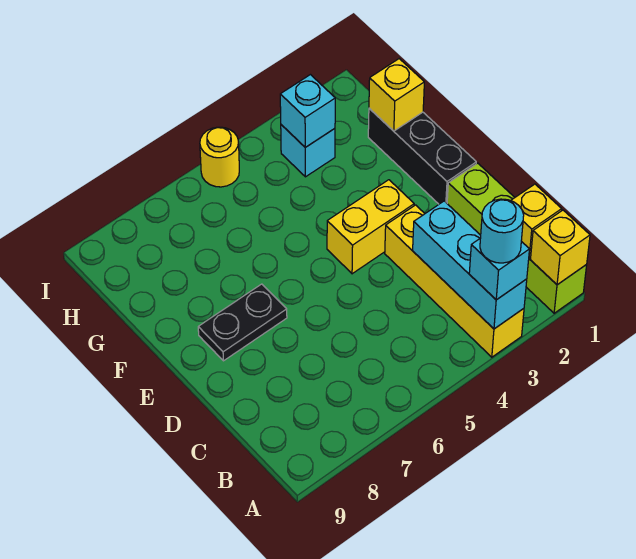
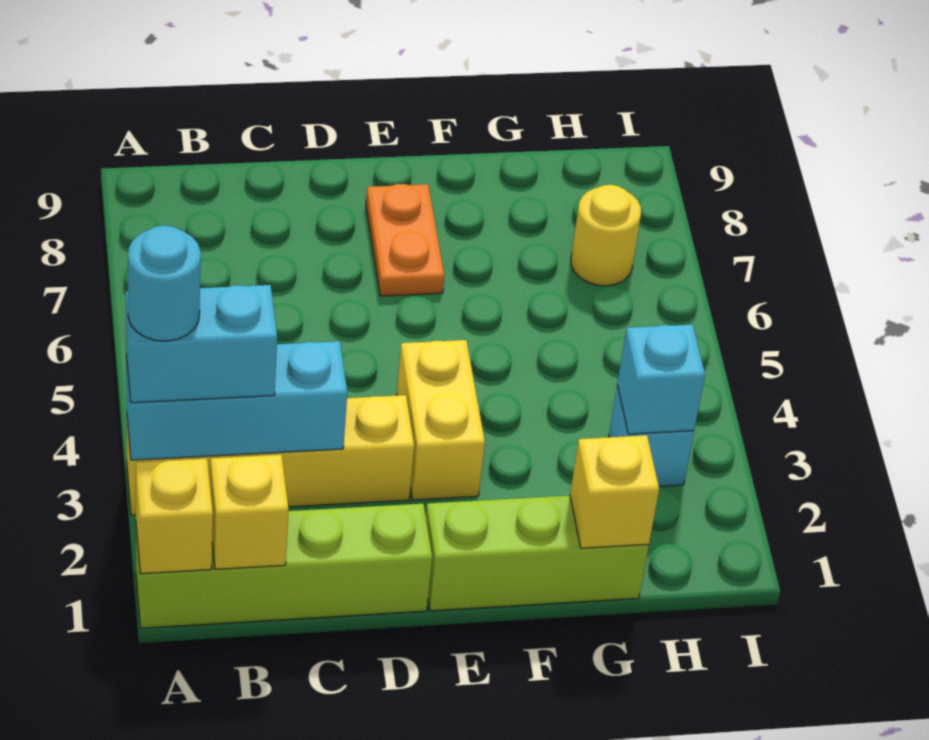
cyan 1x1 brick [469,238,529,300] -> cyan 1x2 brick [126,285,277,403]
black 1x3 brick [368,108,476,204] -> lime 1x3 brick [426,495,649,611]
black 1x2 plate [198,284,287,361] -> orange 1x2 plate [366,184,444,296]
yellow 1x1 round brick [200,127,239,187] -> yellow 1x1 round brick moved to [571,185,641,286]

